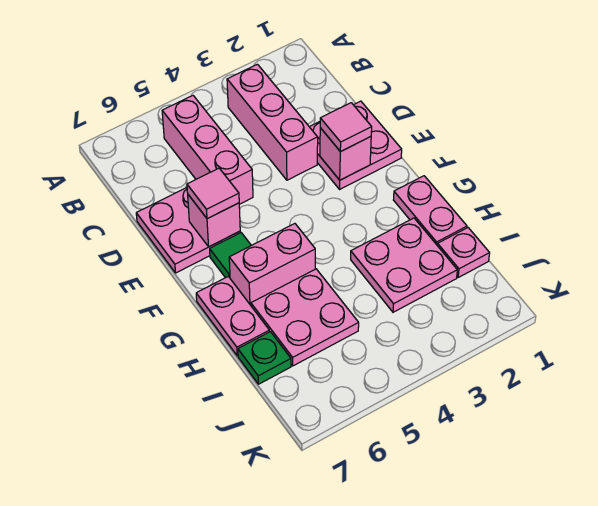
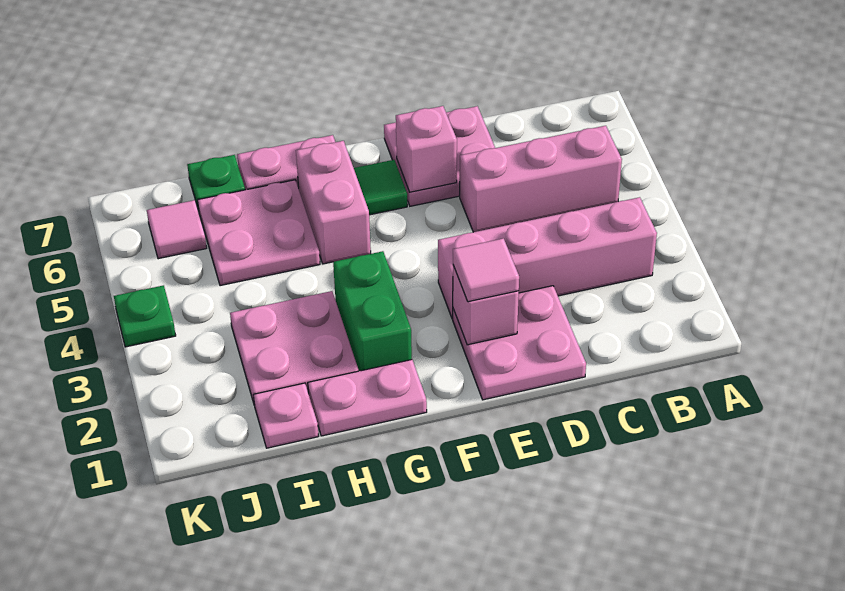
pink 1x3 brick [227,64,318,180] -> pink 1x4 brick [438,197,657,319]
pink 1x1 tile [187,168,239,219] -> pink 1x1 tile moved to [147,200,207,259]
none -> green 1x2 brick [333,251,412,371]
none -> green 1x1 plate [114,285,176,347]

